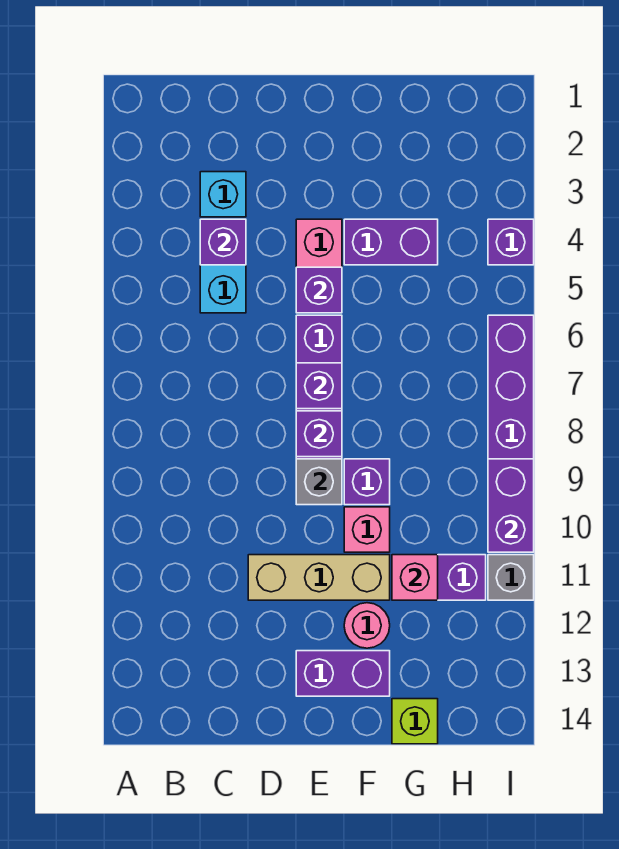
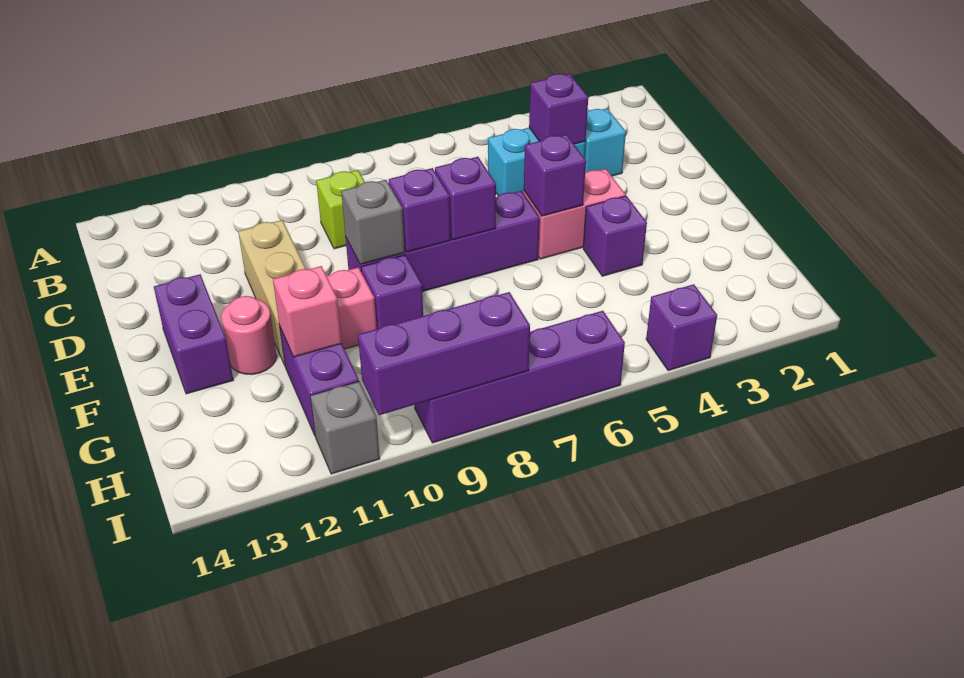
purple 1x2 brick [344,219,438,265] -> purple 1x1 brick [583,196,647,276]
lime 1x1 brick [392,699,438,744] -> lime 1x1 brick moved to [316,170,365,249]
purple 1x2 brick [488,459,534,552] -> purple 1x3 brick [358,292,530,415]

